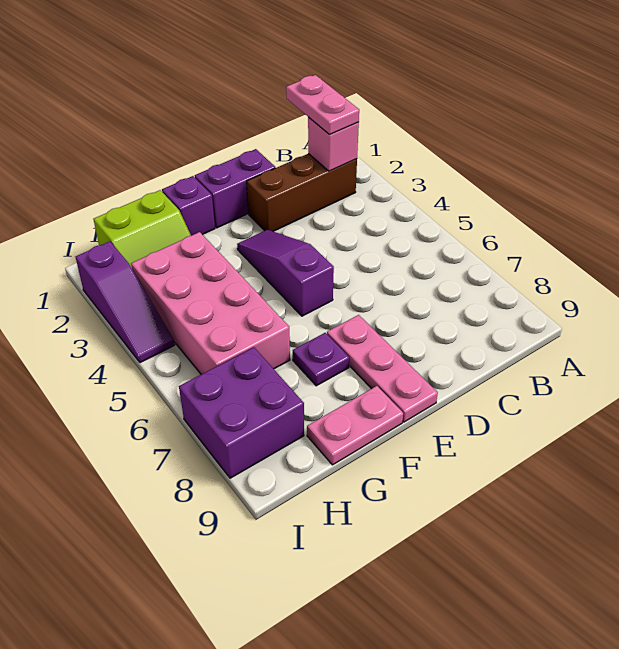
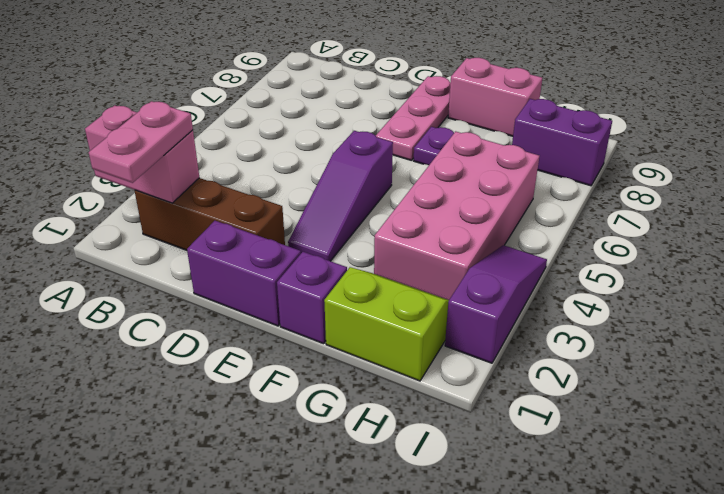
pink 1x1 brick [308,117,359,171] -> pink 1x2 brick [85,105,199,203]
pink 1x2 plate [307,386,403,465] -> pink 1x2 brick [448,58,542,136]
purple 2x2 brick [179,347,304,478] -> purple 1x2 brick [512,99,612,186]

